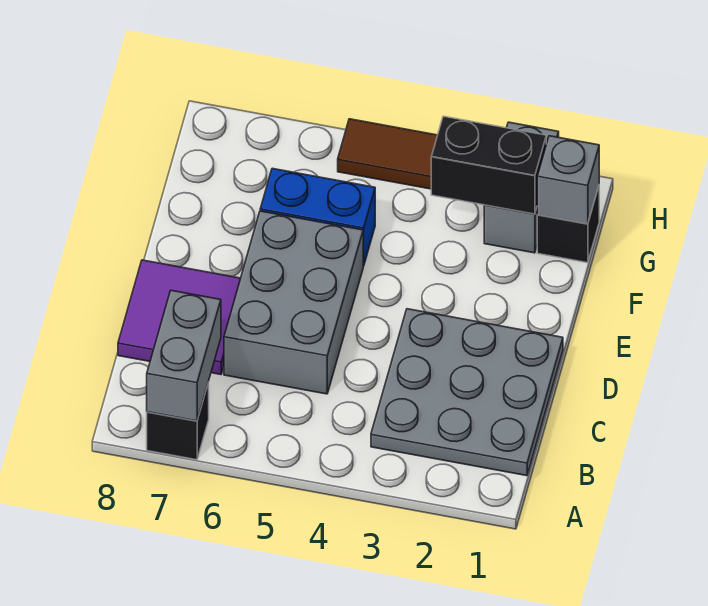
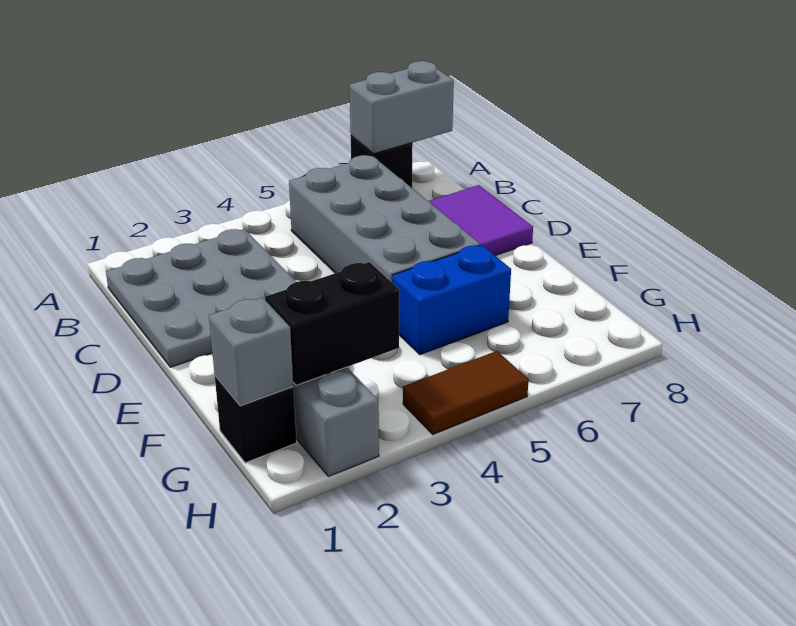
grey 1x2 brick [147,290,221,421] -> grey 1x2 brick turned to [349,61,454,154]
grey 2x3 brick [224,211,363,394] -> grey 2x4 brick [289,155,480,282]

